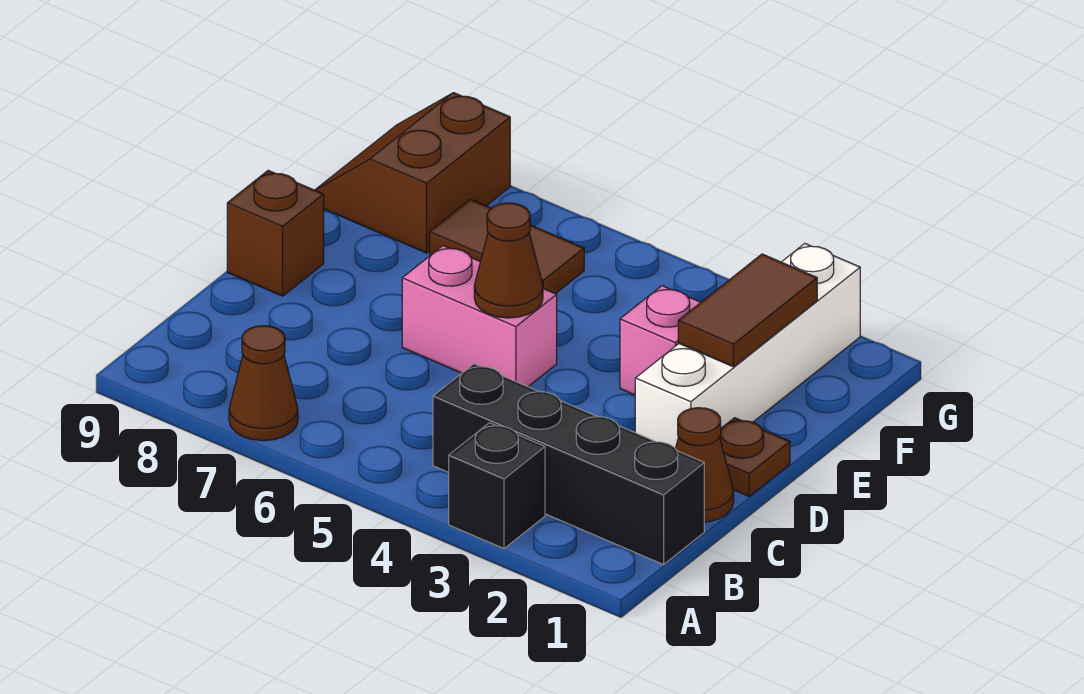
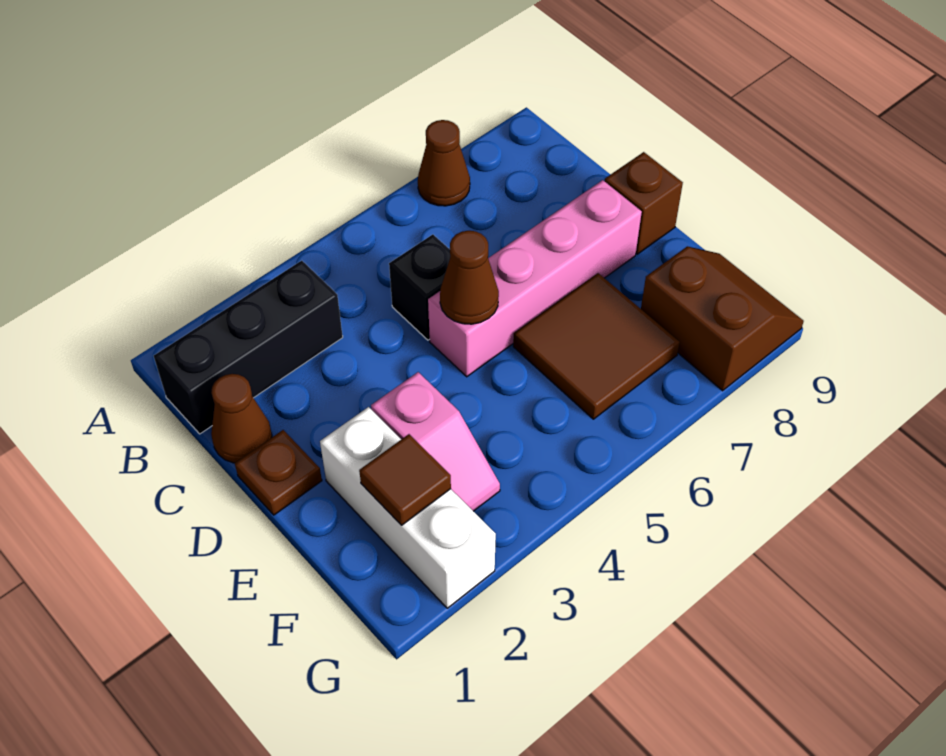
black 1x1 brick [448,423,545,548] -> black 1x1 brick moved to [389,234,450,340]
black 1x4 brick [433,364,704,565] -> black 1x3 brick [154,261,343,434]
white 1x4 brick [635,244,860,448] -> white 1x3 brick [320,407,496,608]
pink 1x2 brick [402,246,557,387] -> pink 1x4 brick [428,180,642,377]
brown 1x2 tile [678,254,817,367] -> brown 1x1 tile [359,434,451,525]
brown 1x2 tile [430,199,584,294] -> brown 2x2 tile [513,273,680,419]

